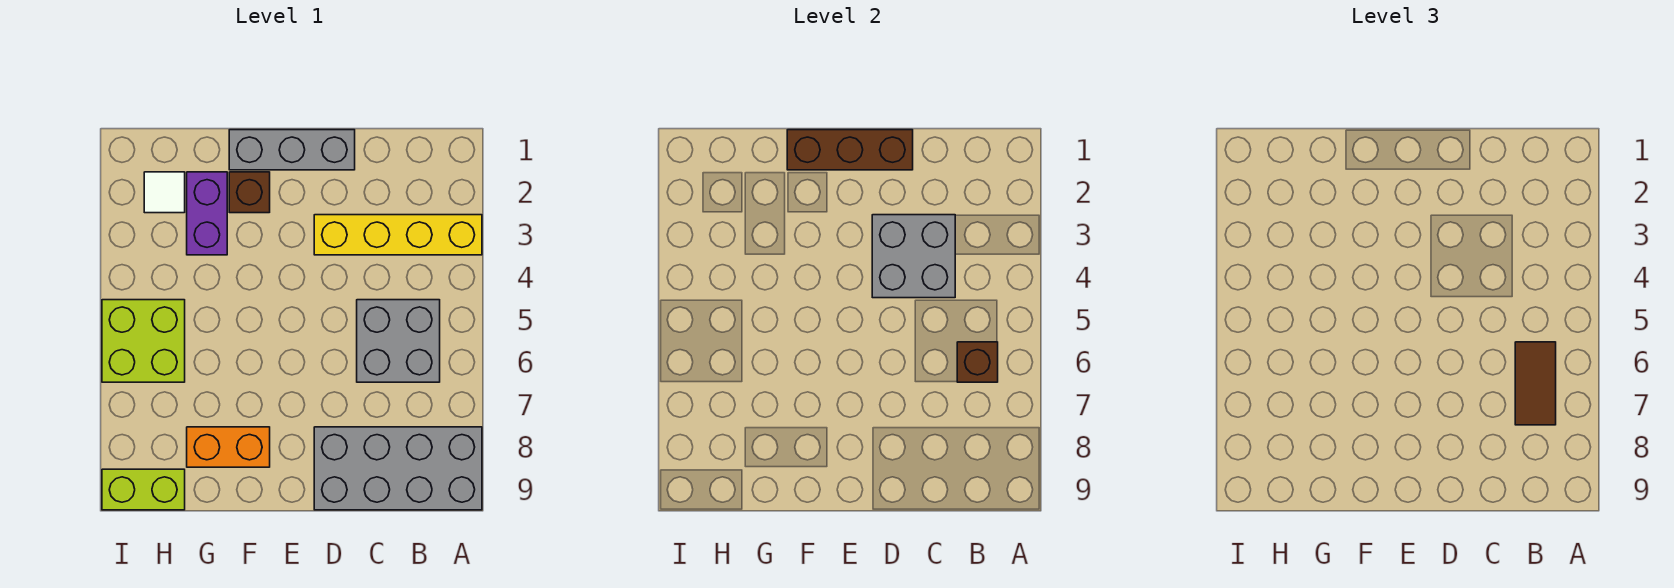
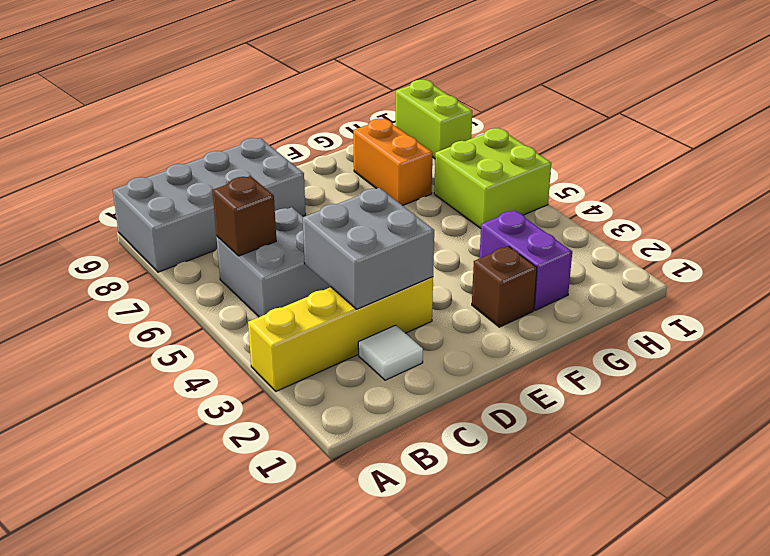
brown 1x2 tile [1515,342,1556,425] -> none
grey 1x3 brick [229,130,355,170] -> none
brown 1x3 brick [787,130,913,170] -> none
orange 1x2 brick [187,427,270,467] -> orange 1x2 brick turned to [353,119,433,205]
white 1x1 tile [144,172,185,213] -> white 1x1 tile moved to [358,325,423,380]
lime 1x2 brick [102,469,185,510] -> lime 1x2 brick turned to [396,80,472,159]

